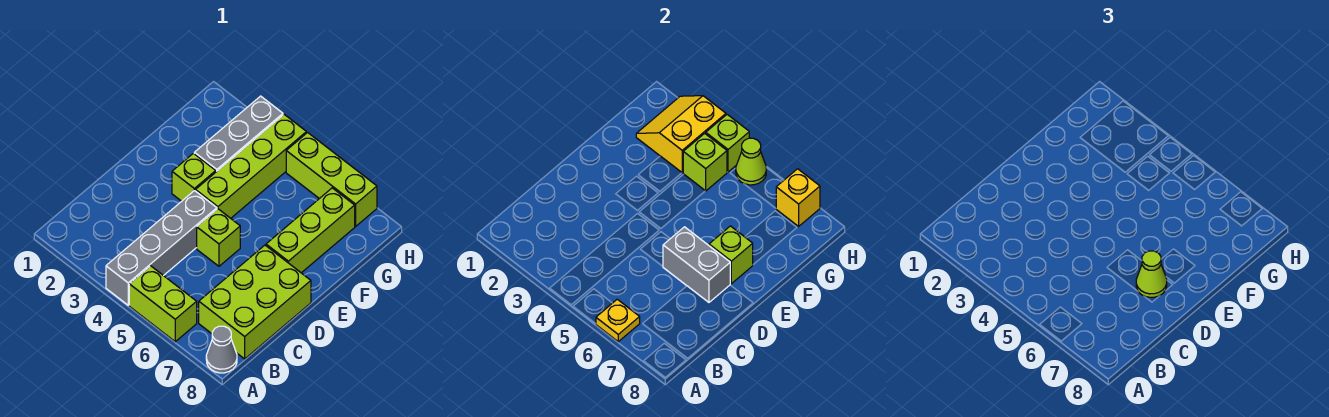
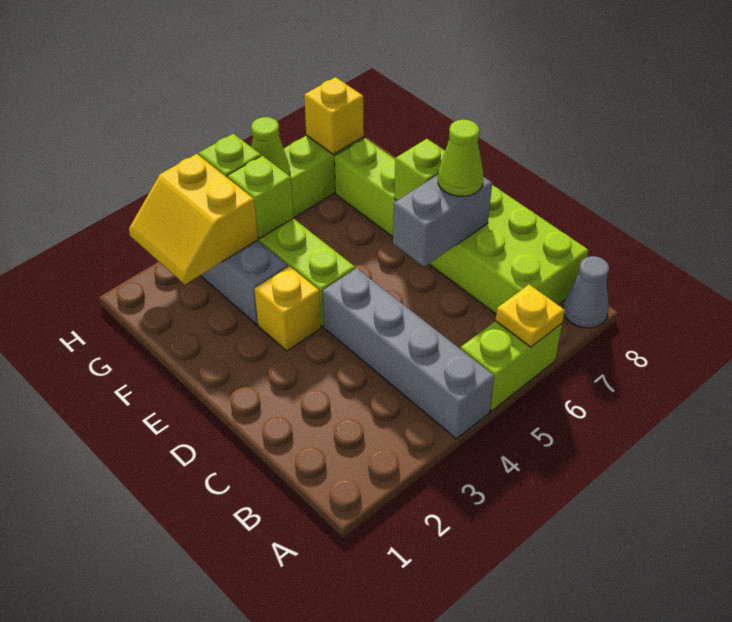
lime 1x1 brick [197,209,240,266] -> none
lime 1x1 brick [172,153,216,201] -> yellow 1x1 brick [254,266,321,351]

